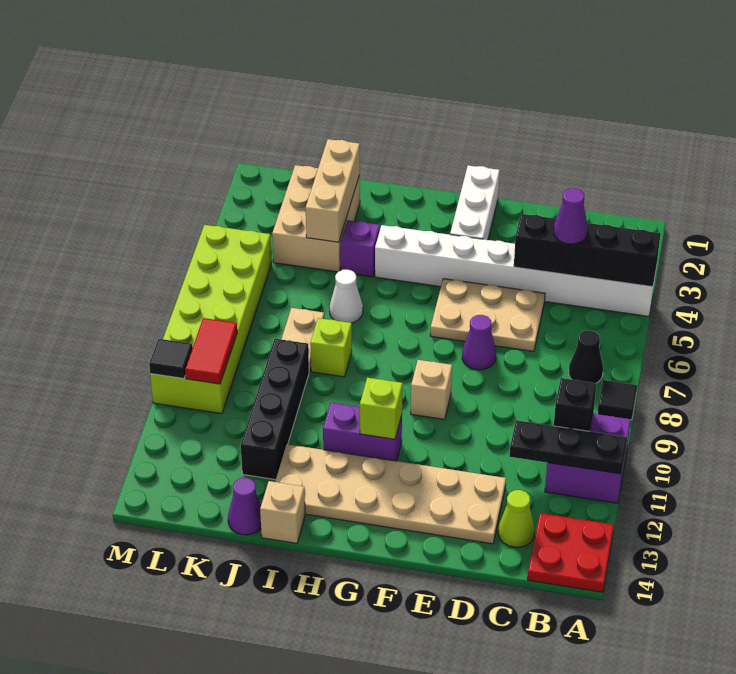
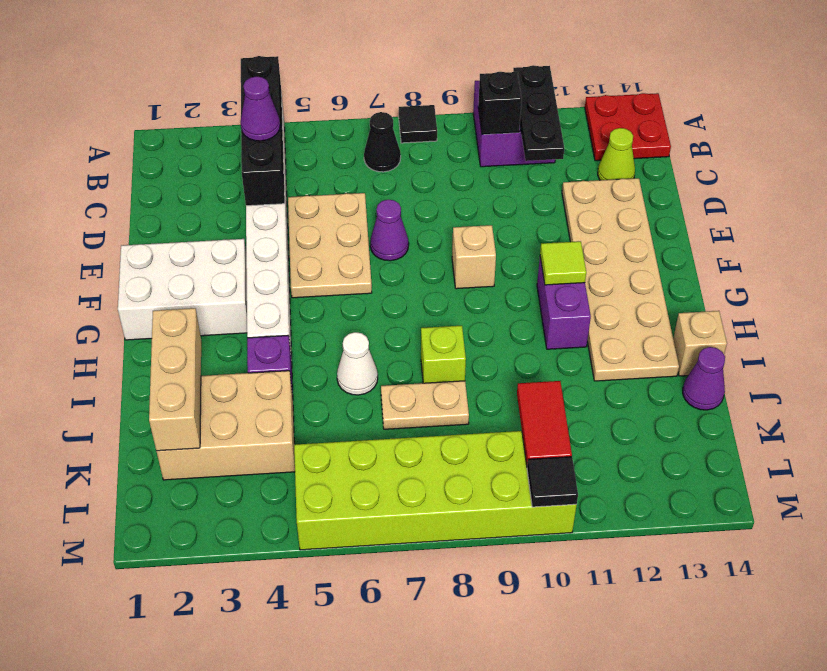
white 1x3 brick [450,166,499,240] -> white 2x3 brick [118,239,247,340]
lime 1x1 brick [360,378,403,439] -> lime 1x1 tile [540,241,586,285]
tan 1x3 brick [306,139,360,242] -> tan 1x3 brick turned to [149,308,201,451]
black 1x4 brick [241,339,309,480] -> none
red 1x2 tile [185,318,237,384] -> red 1x2 tile turned to [517,381,572,465]

